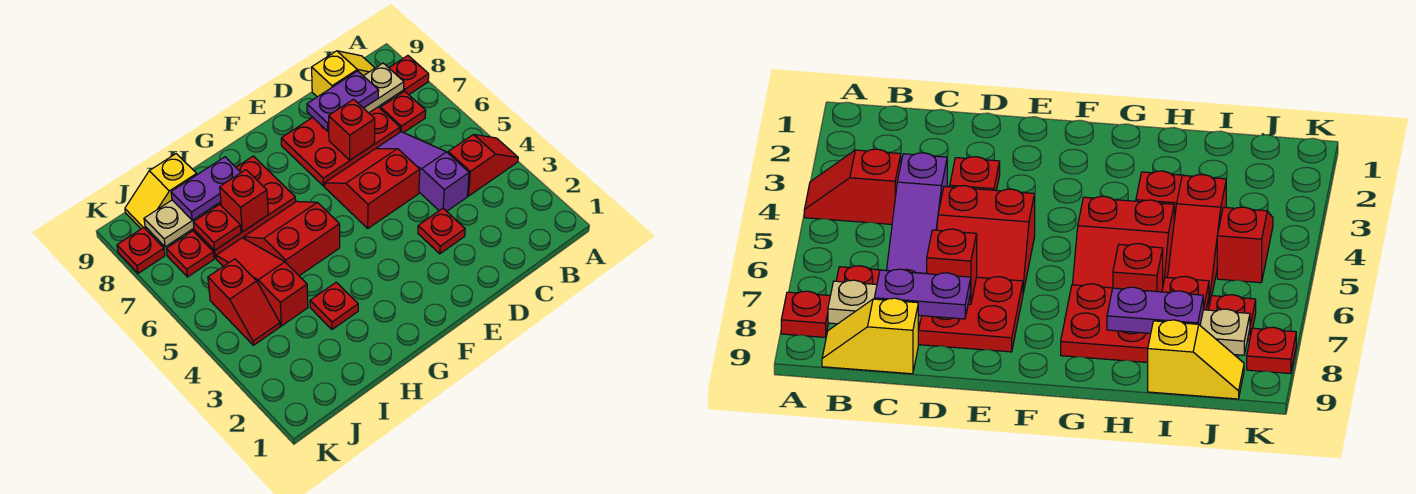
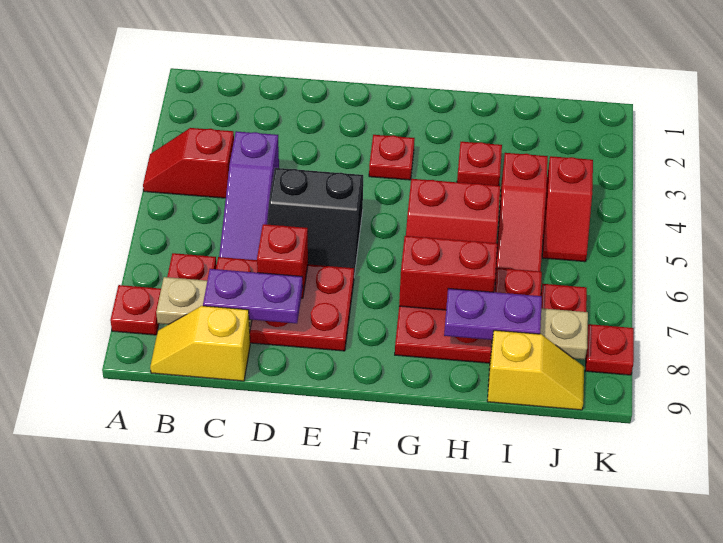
red 1x1 plate [418,208,465,254] -> red 1x1 plate moved to [369,135,415,180]
red 2x2 slope [324,149,420,228] -> black 2x2 slope [267,168,363,275]
red 1x1 brick [220,170,268,232] -> red 1x2 brick [399,236,497,310]
red 1x2 slope [208,259,280,345] -> red 1x2 slope turned to [542,156,593,262]

